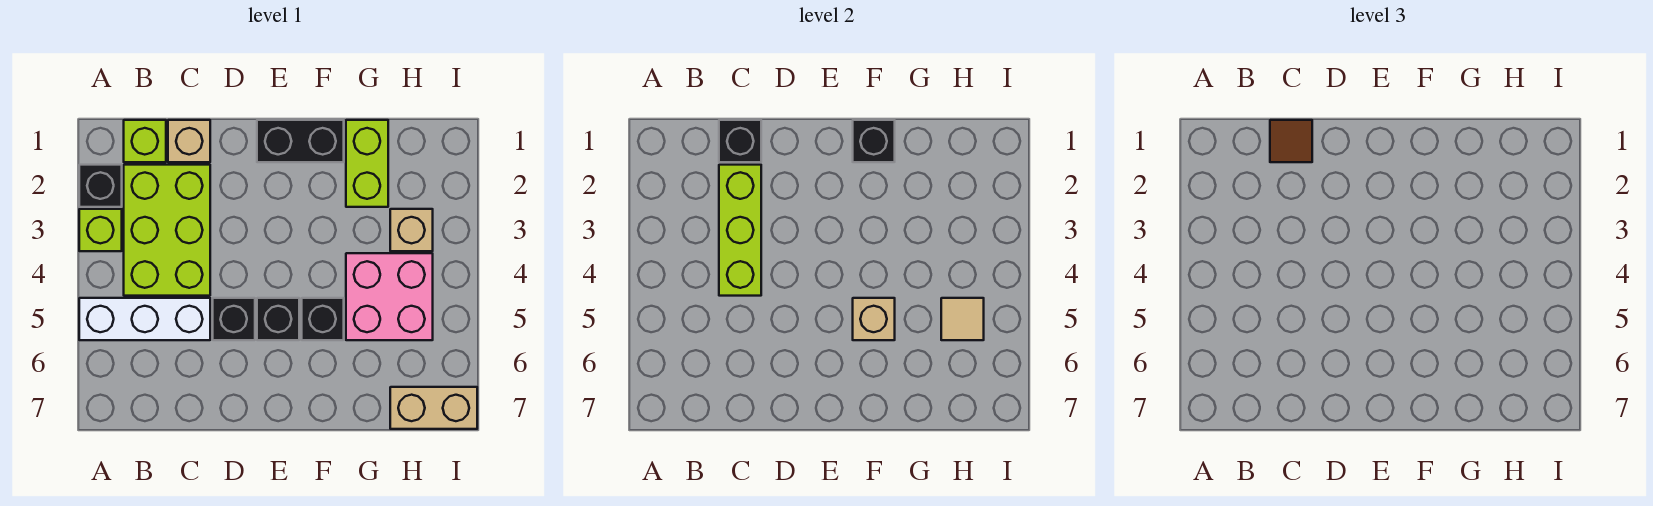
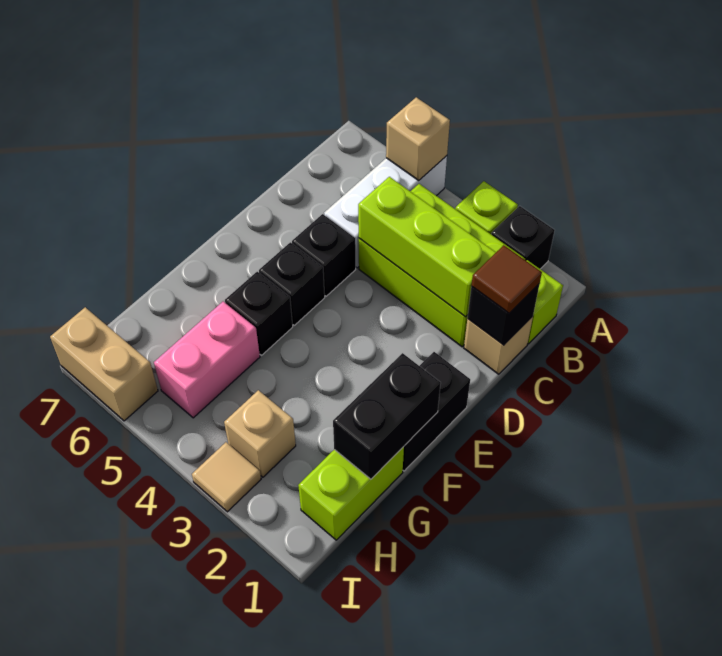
black 1x1 brick [853,120,895,162] -> black 1x2 brick [333,353,441,479]
tan 1x1 brick [853,298,895,340] -> tan 1x1 brick moved to [386,97,450,180]
lime 1x2 brick [346,120,388,207] -> lime 1x2 brick turned to [298,447,404,540]
pink 2x2 brick [346,253,433,340] -> pink 1x2 brick [154,302,260,418]
tan 1x1 tile [941,298,984,340] -> tan 1x1 tile moved to [192,442,261,512]
tan 1x2 brick [390,387,477,429] -> tan 1x2 brick turned to [50,307,158,421]

